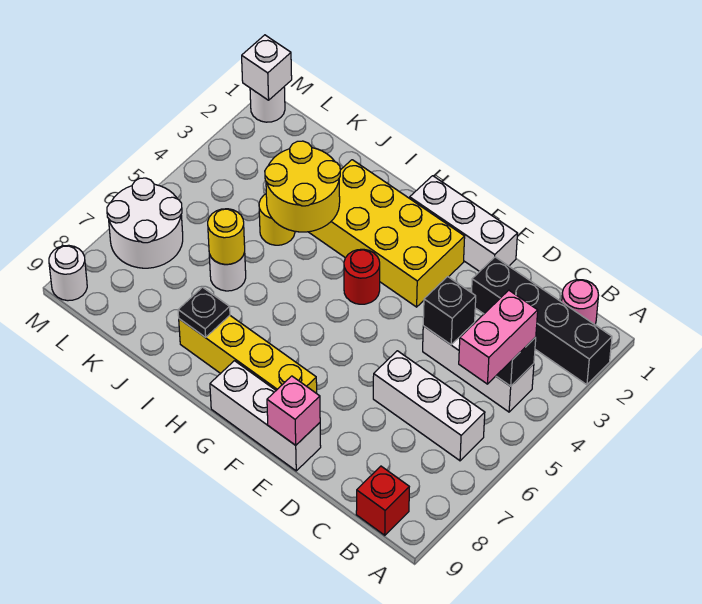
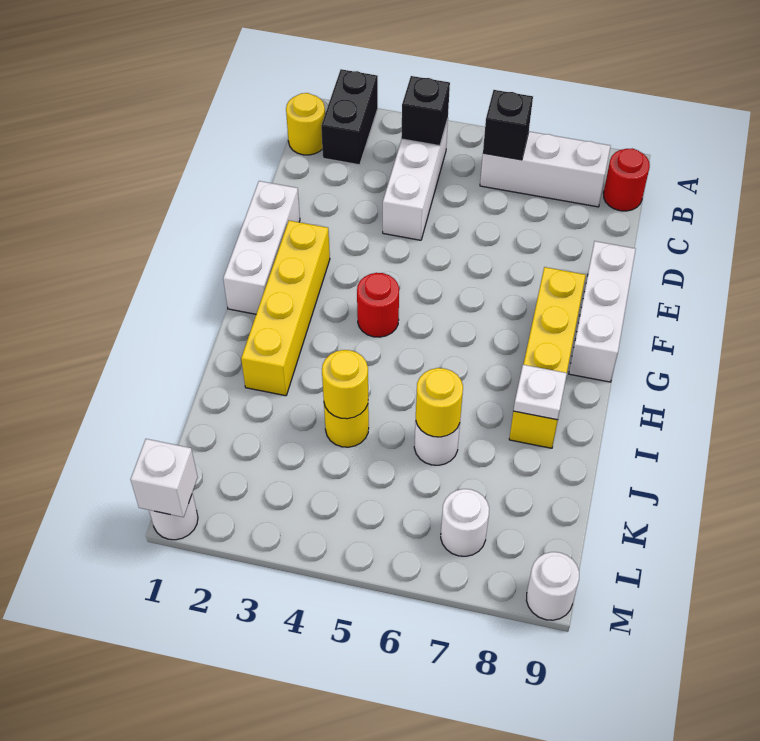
black 1x4 brick [471,257,612,385] -> black 1x2 brick [321,69,378,165]
pink 1x1 round brick [562,280,599,324] -> yellow 1x1 round brick [286,93,325,155]
pink 1x2 brick [459,290,538,384] -> none
white 1x3 brick [373,351,485,461] -> white 1x3 brick turned to [480,132,611,207]
red 1x1 brick [356,466,409,535] -> red 1x1 round brick [603,148,650,211]
black 1x1 brick [423,277,476,345] -> black 1x1 brick moved to [483,90,533,160]
pink 1x1 brick [267,376,320,445] -> none
yellow 2x4 brick [309,160,465,307] -> yellow 1x4 brick [241,221,330,396]
yellow 2x2 round brick [265,141,340,232] -> yellow 1x1 round brick [322,350,368,419]
black 1x1 plate [178,287,230,337] -> white 1x1 plate [514,365,567,420]
white 2x2 round brick [107,178,183,268] -> white 1x1 round brick [441,489,489,556]

